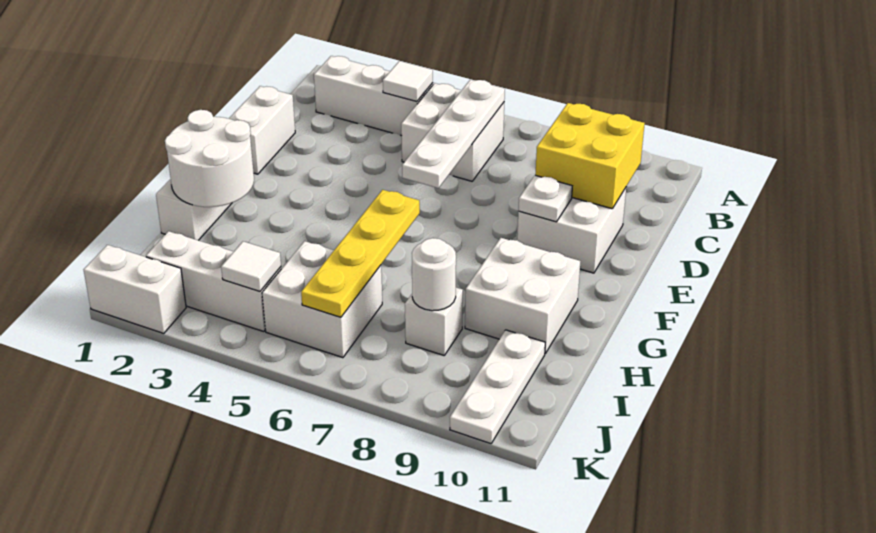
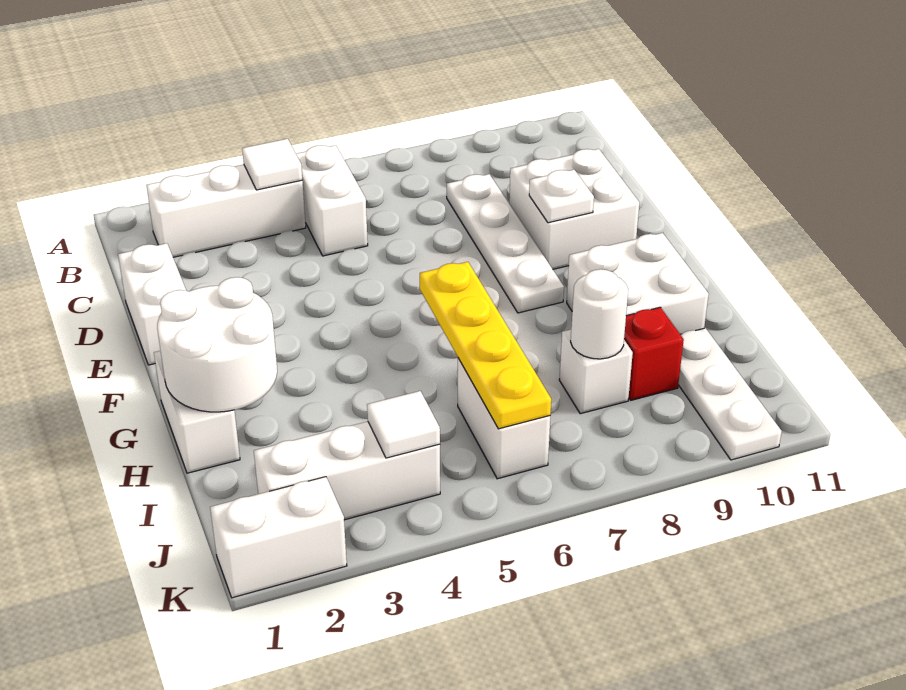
white 2x2 brick [401,83,504,181] -> white 1x2 brick [296,145,368,256]
white 1x4 plate [402,80,505,188] -> white 1x4 plate moved to [447,174,564,313]
yellow 2x2 brick [535,103,645,209] -> none
white 2x2 brick [262,241,382,358] -> white 1x2 brick [458,358,550,479]
none -> red 1x1 brick [624,307,684,400]

